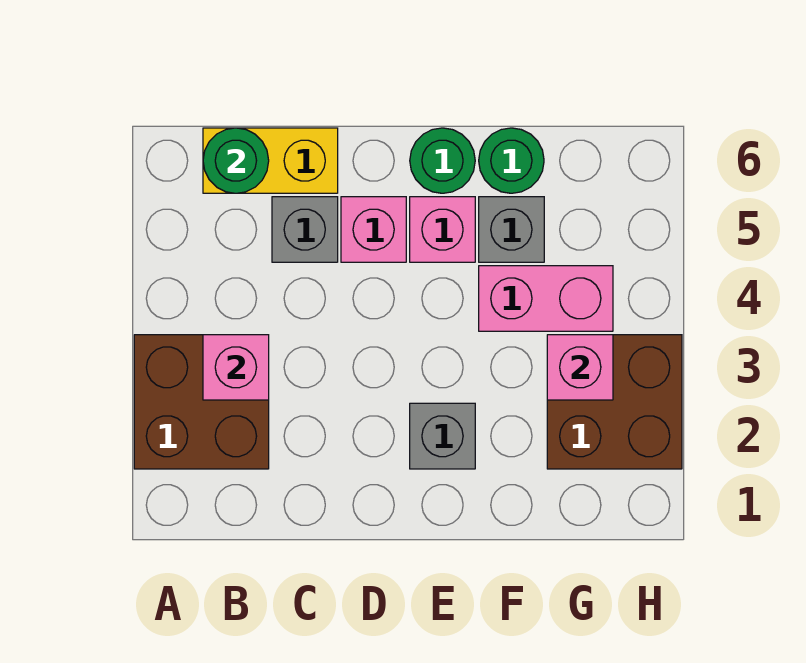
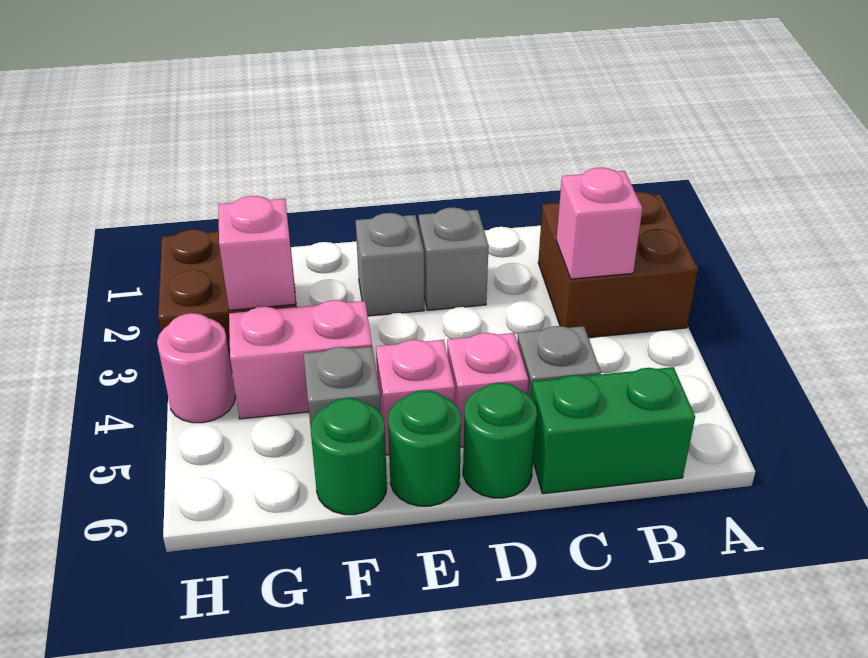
yellow 1x2 brick [203,128,338,193] -> green 1x2 brick [531,367,695,494]
green 1x1 round brick [203,128,269,193] -> green 1x1 round brick moved to [463,383,537,498]
none -> grey 1x1 brick [419,207,489,310]
none -> pink 1x1 round brick [157,313,235,423]

